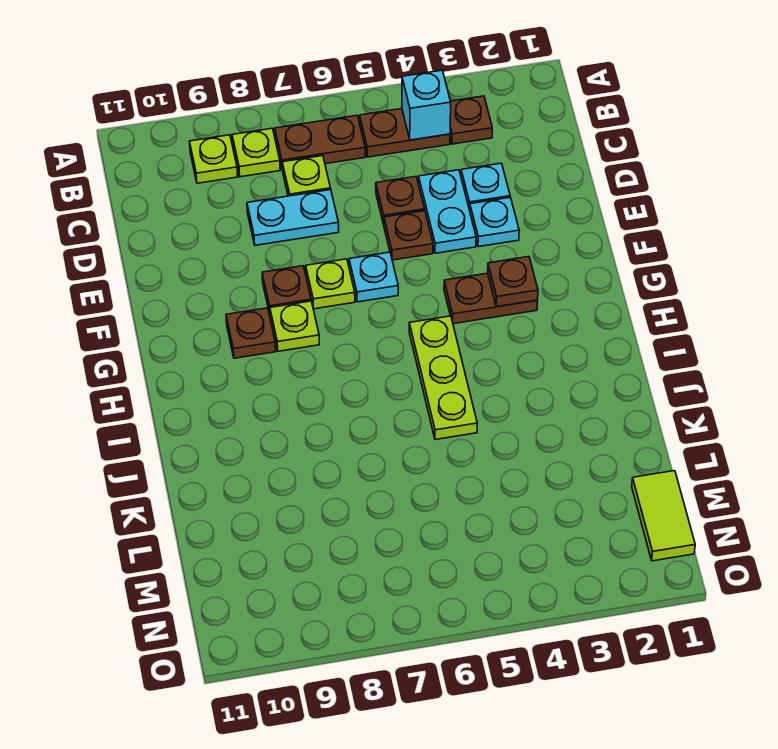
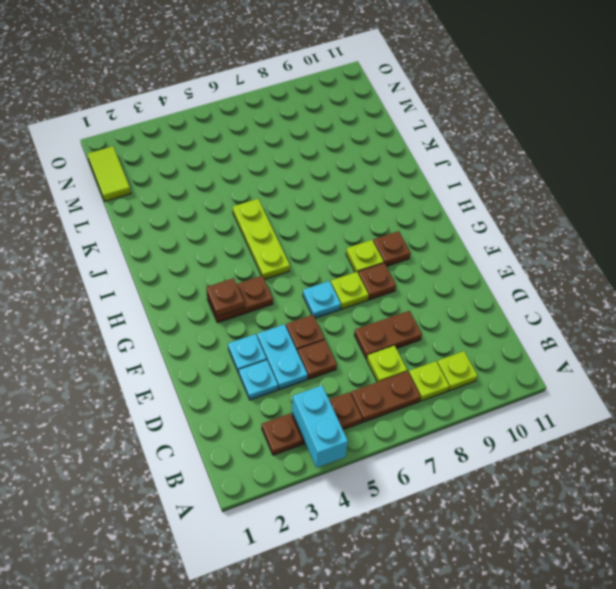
cyan 1x1 brick [402,70,451,140] -> cyan 1x2 brick [292,385,348,468]
cyan 1x2 plate [247,190,339,245] -> brown 1x2 plate [354,311,422,359]

